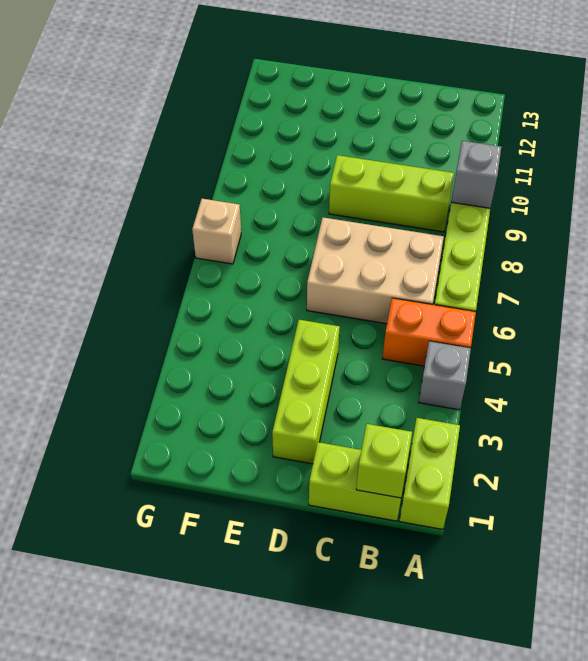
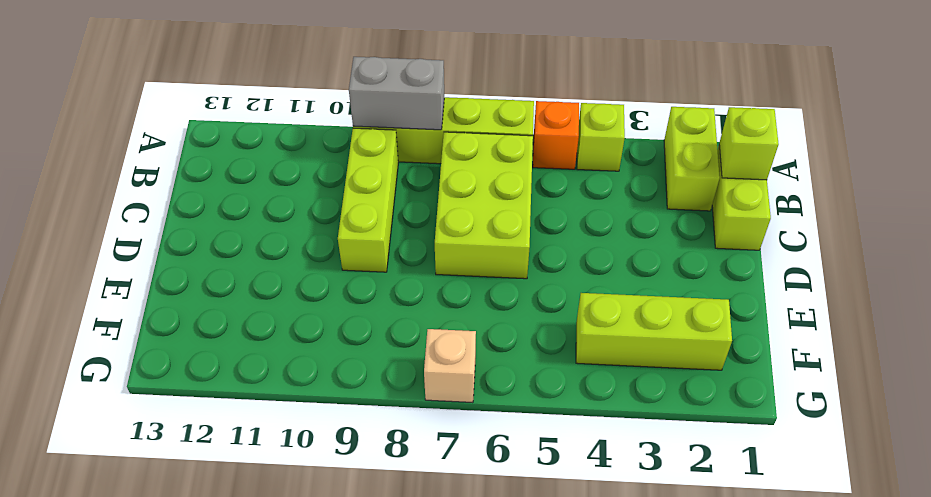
lime 1x2 brick [399,418,460,529] -> lime 1x2 brick turned to [664,107,720,211]
grey 1x1 brick [419,341,471,410] -> lime 1x1 brick [577,103,625,171]
orange 1x2 brick [382,298,476,366] -> orange 1x1 brick [533,101,579,169]
grey 1x1 brick [452,141,501,208] -> grey 1x2 brick [349,57,444,130]
tan 2x3 brick [307,217,444,324] -> lime 2x3 brick [435,132,533,279]
lime 1x3 brick [272,320,340,464] -> lime 1x3 brick moved to [576,293,732,370]

